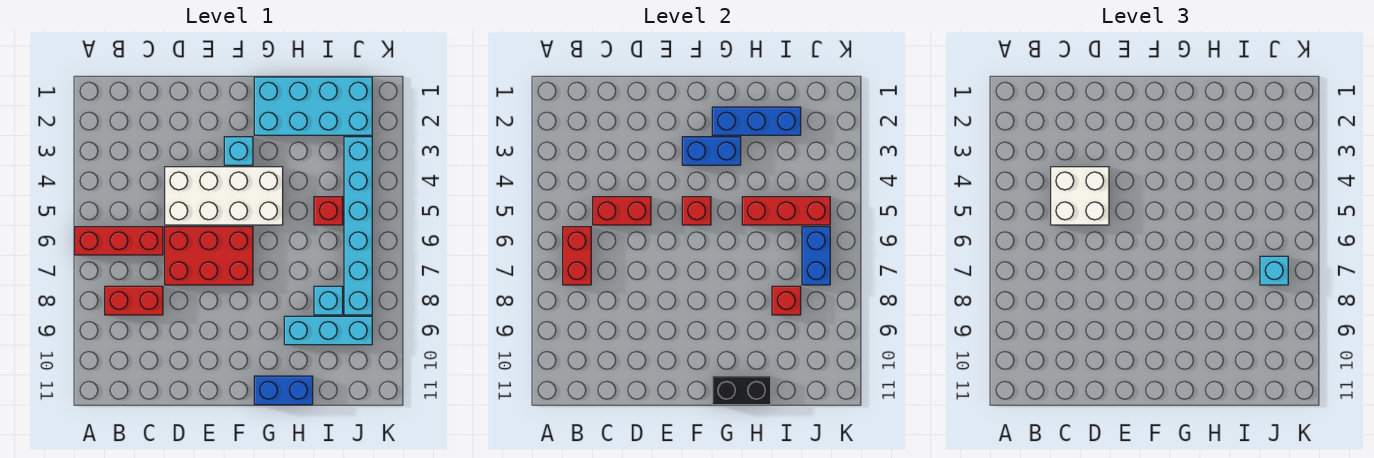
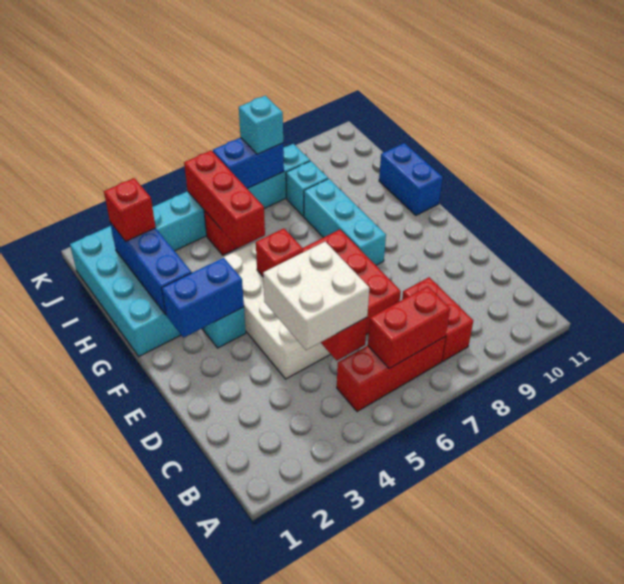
red 1x3 brick [75,227,163,255] -> red 1x3 brick turned to [337,337,445,412]
blue 1x2 brick [682,137,741,165] -> blue 1x2 brick turned to [162,258,244,338]
black 1x2 brick [712,376,771,405] -> none
cyan 1x3 brick [284,316,372,345] -> cyan 1x3 brick moved to [304,179,386,265]
red 1x1 brick [772,286,801,315] -> red 1x1 brick moved to [104,178,156,241]

